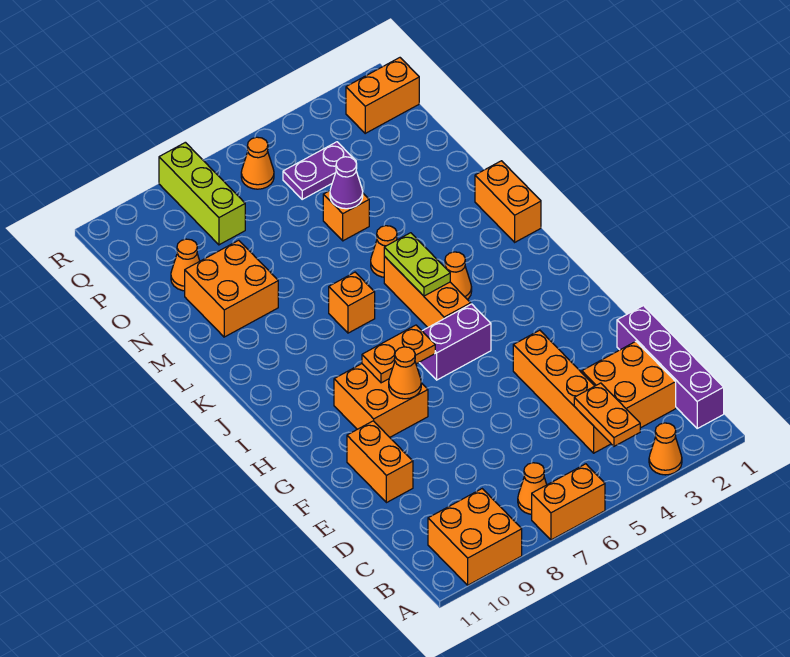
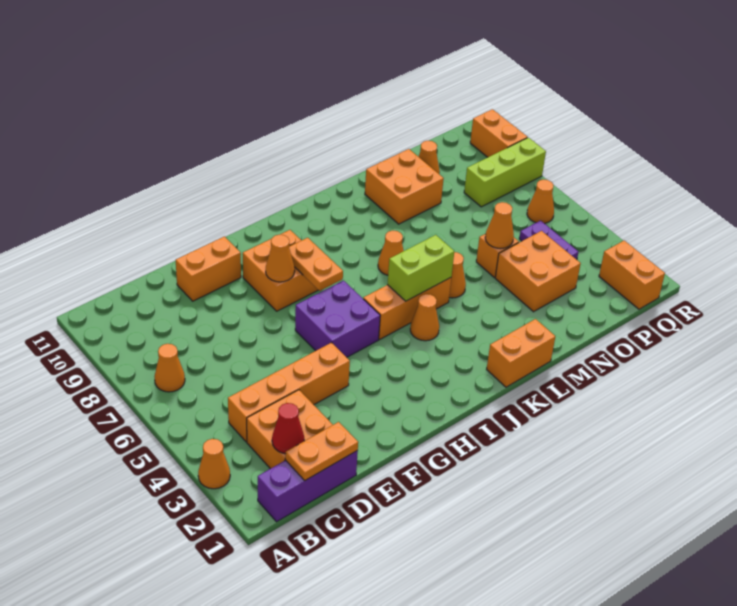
orange 1x2 brick [532,464,605,540] -> orange 1x2 brick moved to [470,109,527,157]
orange 2x2 brick [428,489,522,585] -> orange 2x2 brick moved to [495,231,581,312]
purple 1x4 brick [617,306,724,428] -> purple 1x3 brick [258,451,358,522]
orange 1x2 plate [574,383,640,446] -> orange 1x2 plate moved to [285,422,358,480]
none -> red 1x1 cone [272,403,304,454]
purple 1x2 brick [419,304,491,380] -> purple 2x2 brick [295,281,380,357]
lime 1x2 plate [384,233,450,296] -> lime 1x2 brick [387,235,454,301]
orange 1x1 brick [329,272,375,333] -> orange 1x1 cone [378,230,404,275]
purple 1x1 cone [330,157,363,209] -> orange 1x1 cone [485,202,514,249]

